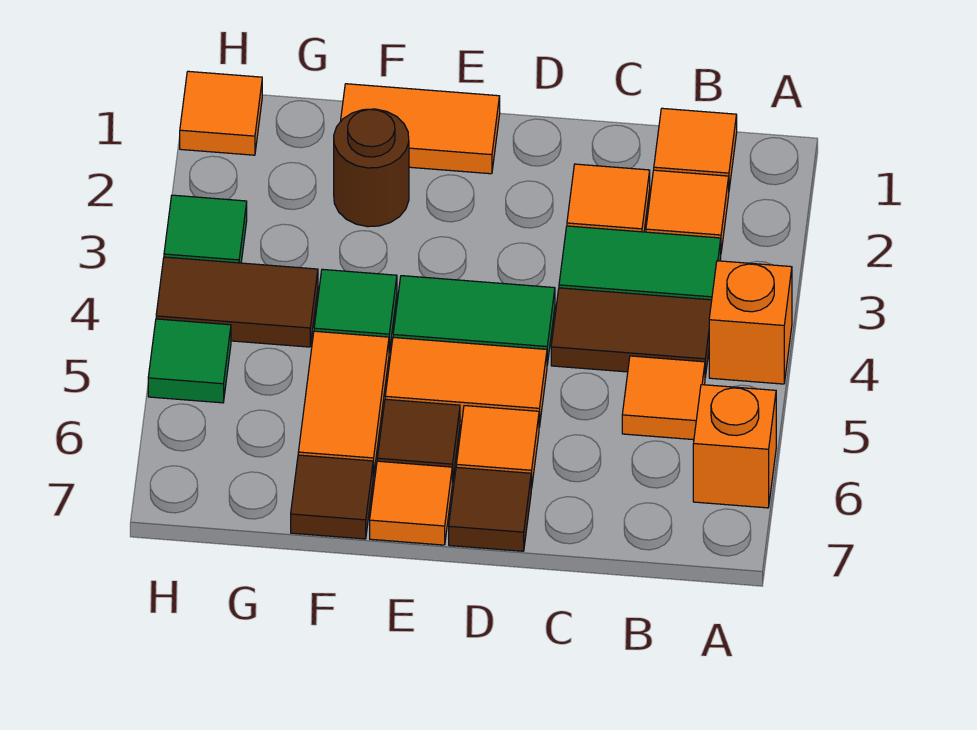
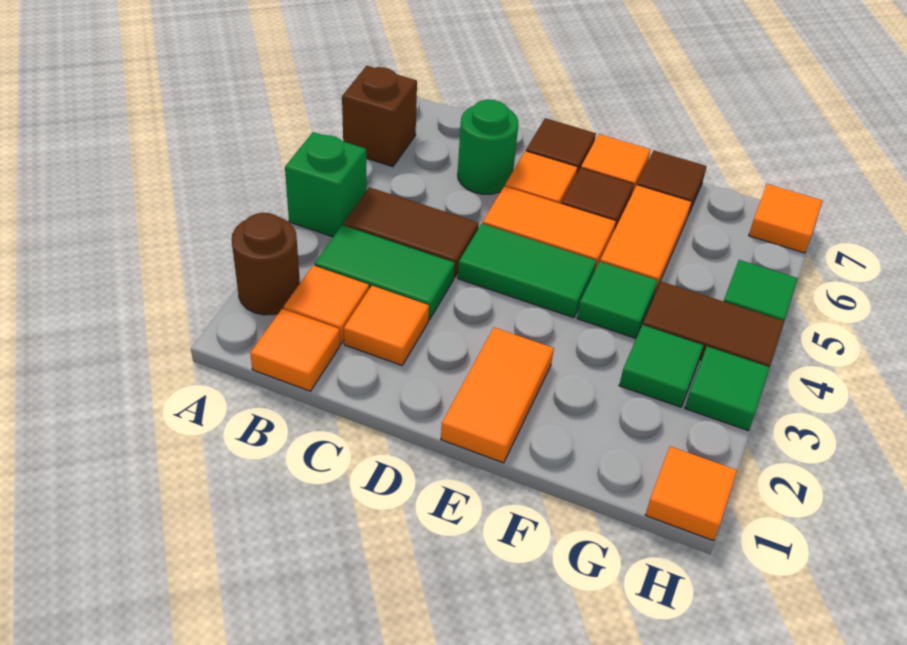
orange 1x1 brick [709,261,792,384] -> green 1x1 brick [285,132,367,237]
orange 1x1 brick [693,385,776,508] -> brown 1x1 brick [342,66,417,167]
orange 1x1 tile [622,356,705,440] -> orange 1x1 tile moved to [749,184,822,253]
none -> green 1x1 round brick [458,100,518,194]
orange 1x2 tile [340,84,500,174] -> orange 1x2 tile turned to [441,328,554,463]
brown 1x1 round brick [334,109,409,227] -> brown 1x1 round brick moved to [232,213,300,315]
none -> green 1x1 tile [619,325,704,407]

